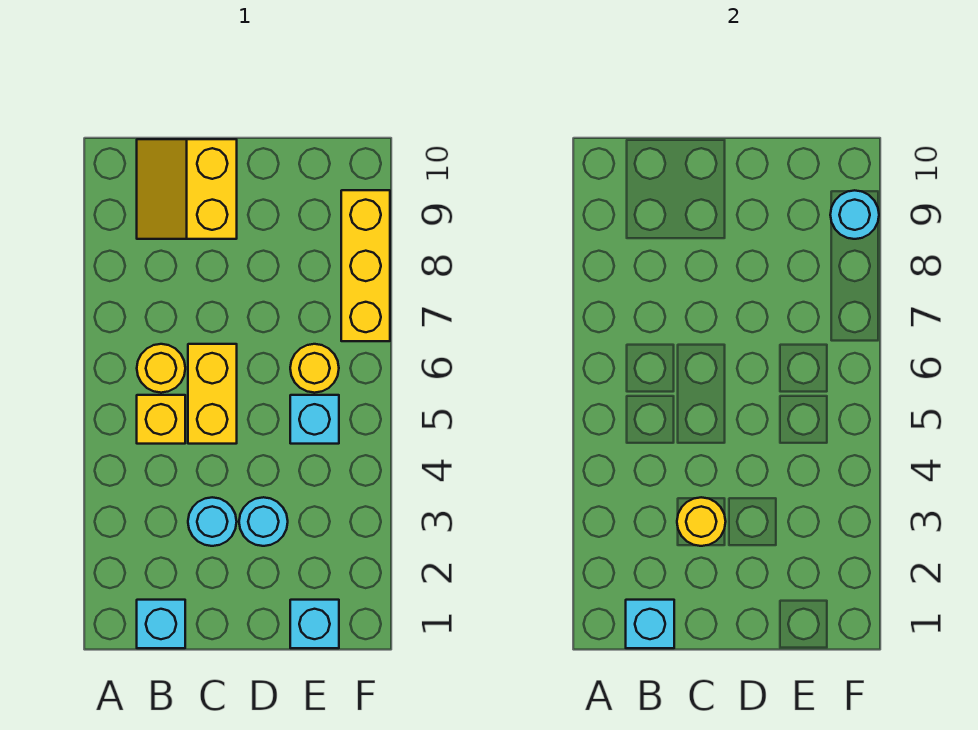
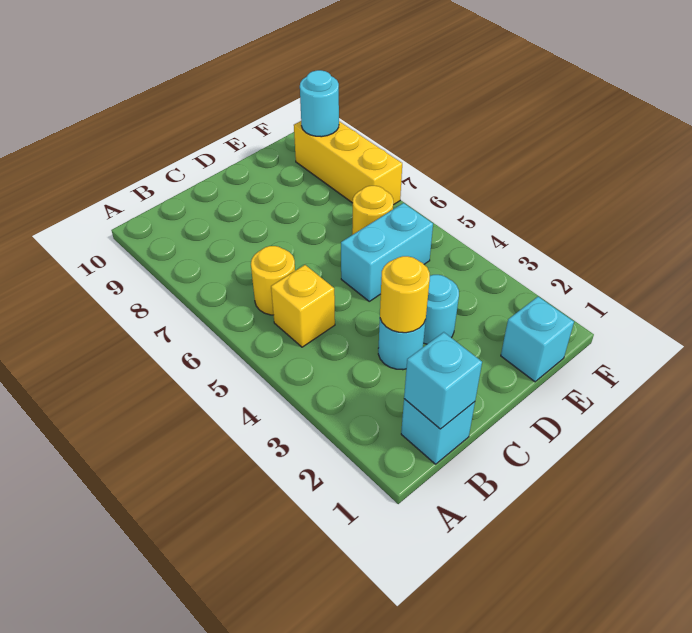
yellow 2x2 slope [137,139,237,239] -> none
yellow 1x2 brick [188,344,237,444] -> none
cyan 1x1 brick [290,395,339,444] -> cyan 1x2 brick [341,203,433,301]

